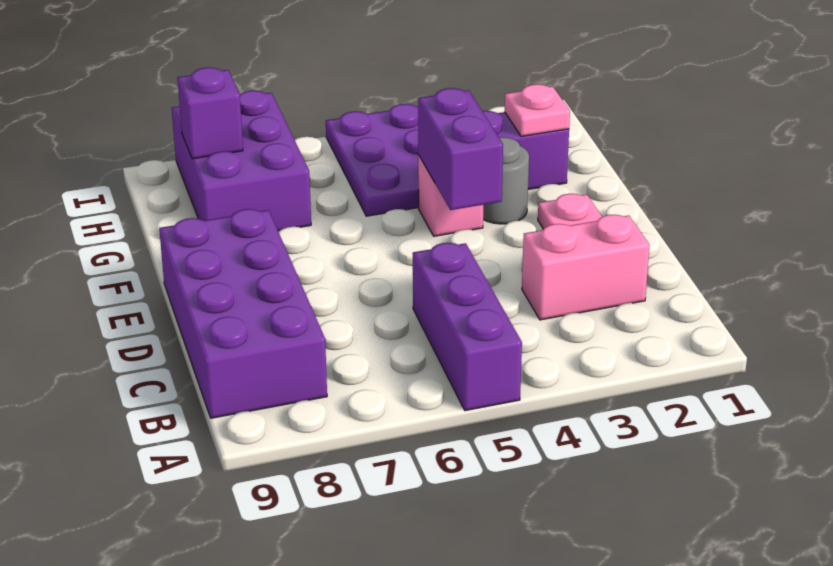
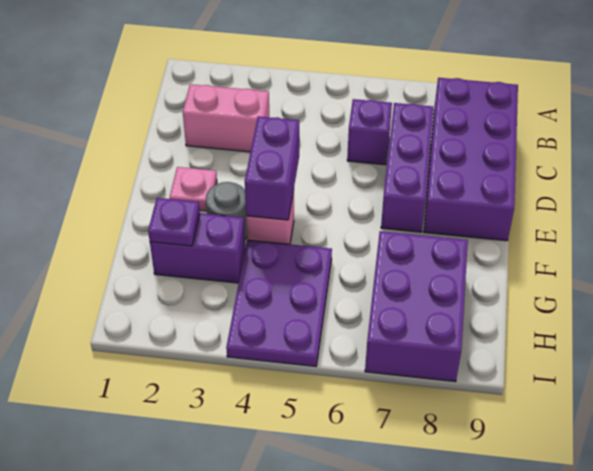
purple 1x3 brick [413,243,522,411] -> purple 1x3 brick moved to [381,103,433,232]
pink 1x1 plate [505,84,570,136] -> purple 1x1 plate [148,198,200,246]
purple 1x1 brick [178,68,243,159] -> purple 1x1 brick moved to [347,99,392,165]

